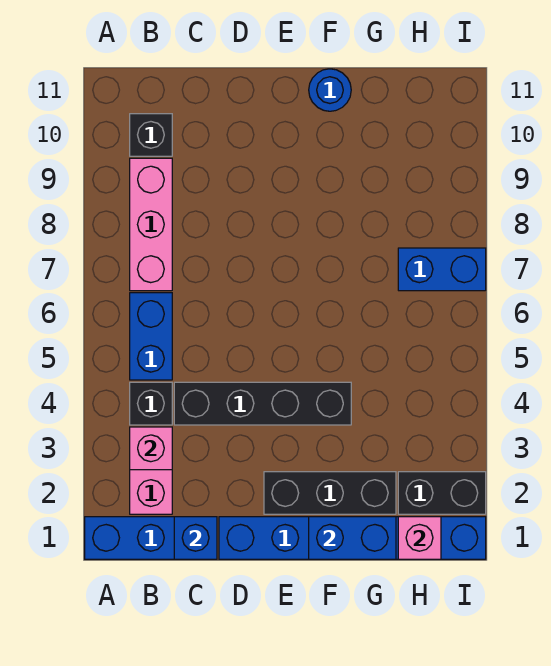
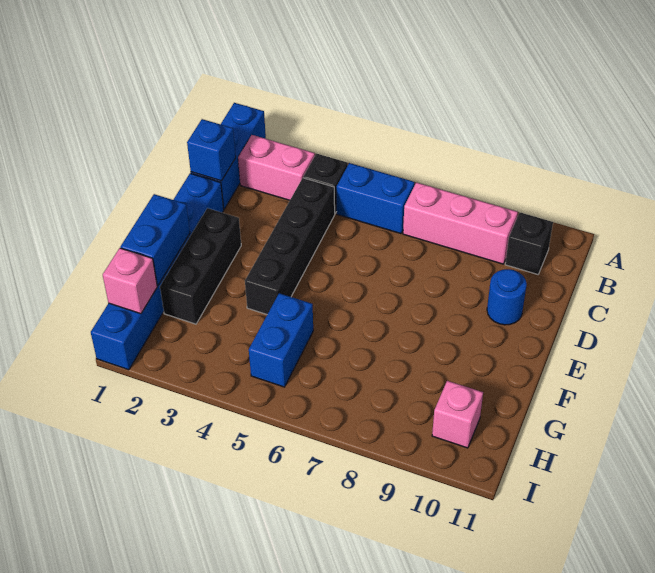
pink 1x1 brick [130,427,172,470] -> pink 1x1 brick moved to [432,381,483,448]
blue 1x1 round brick [309,69,351,111] -> blue 1x1 round brick moved to [487,269,527,325]
black 1x2 brick [398,472,486,514] -> none
blue 1x2 brick [398,248,486,291] -> blue 1x2 brick moved to [249,293,313,387]

